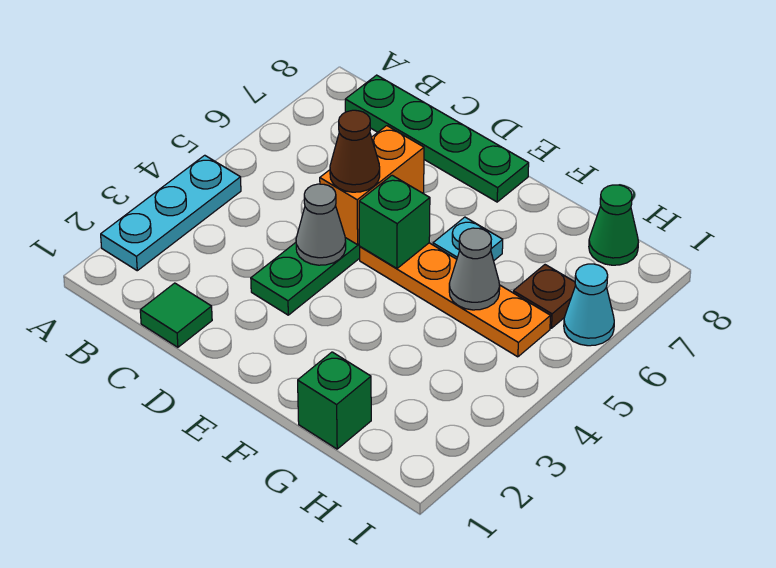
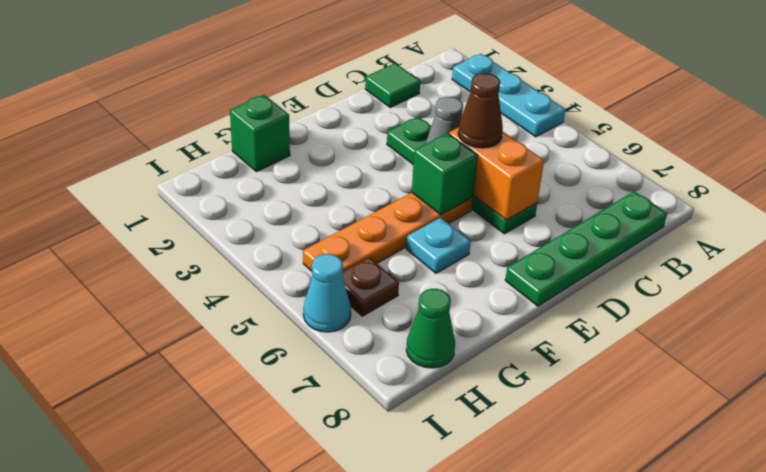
grey 1x1 cone [449,228,500,310] -> none

